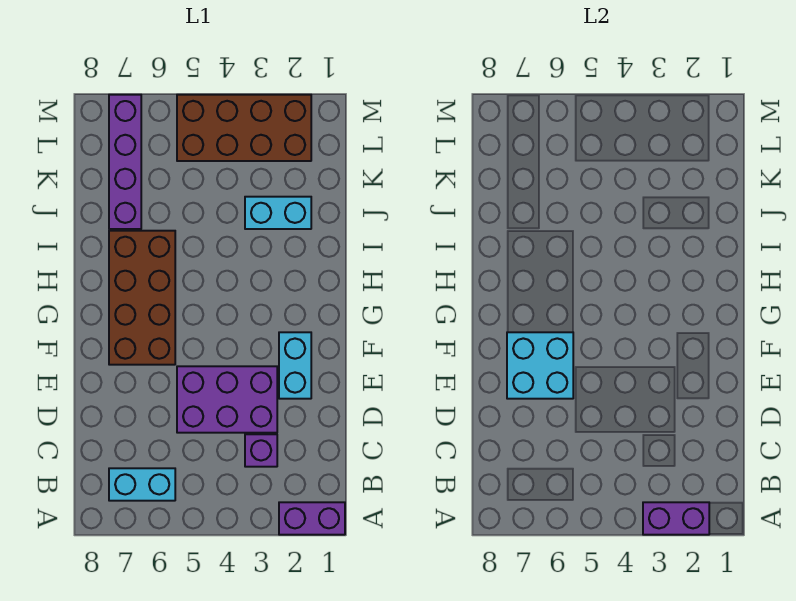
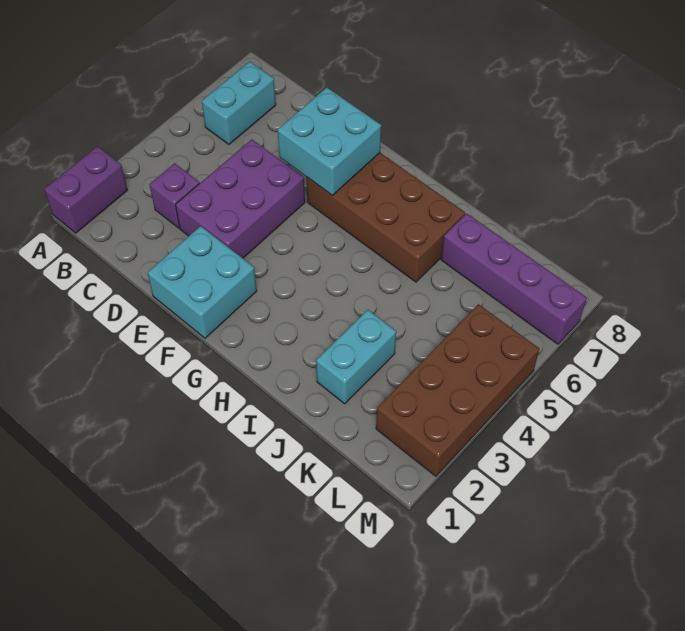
purple 1x2 brick [643,502,709,535] -> none
cyan 1x2 brick [279,332,311,399] -> cyan 2x2 brick [148,226,257,338]

